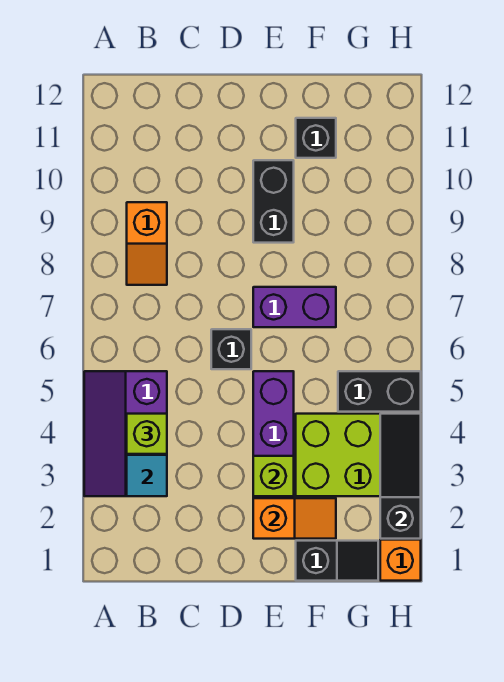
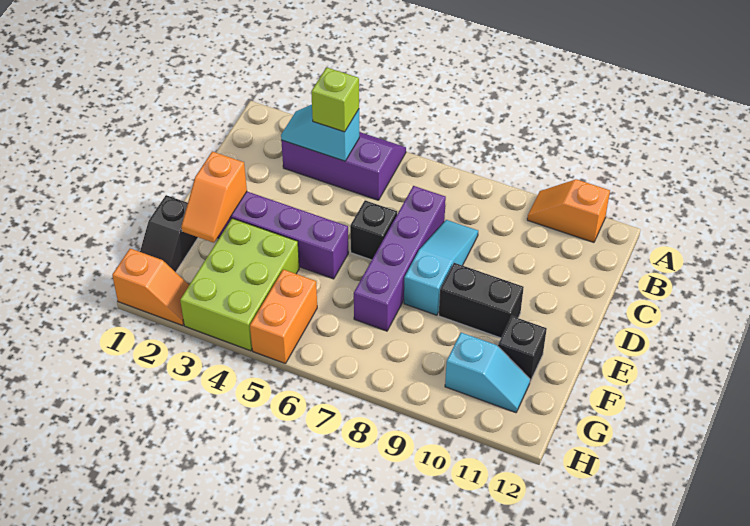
orange 1x2 slope [127,202,167,285] -> orange 1x2 slope moved to [527,179,610,242]
none -> cyan 1x3 slope [404,220,478,315]
lime 1x1 brick [253,456,294,496] -> none
purple 1x2 brick [253,287,336,327] -> purple 1x4 brick [354,186,446,331]
black 1x2 brick [338,371,421,412] -> orange 1x2 brick [250,269,317,364]
none -> cyan 1x2 slope [445,333,530,413]
black 1x3 slope [380,414,421,539] -> none

